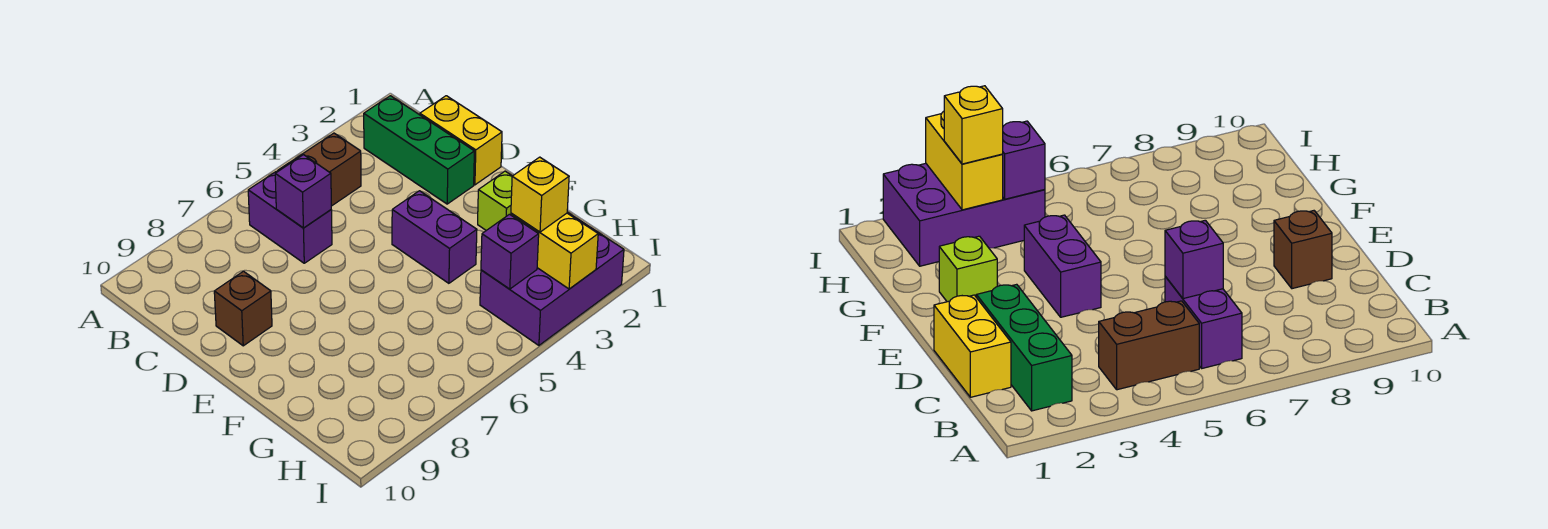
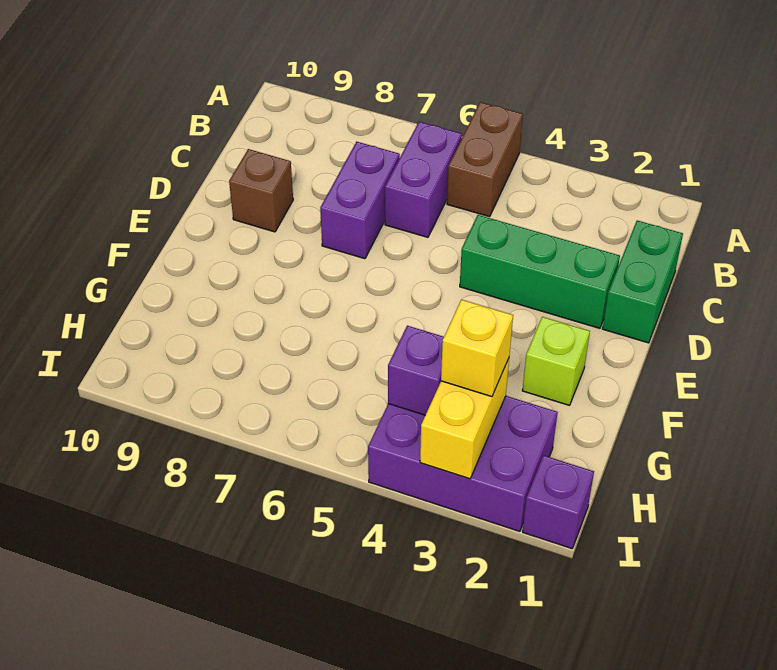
green 1x3 brick [364,96,474,204] -> green 1x3 brick turned to [460,215,620,328]
brown 1x2 brick [278,133,361,206] -> brown 1x2 brick turned to [447,102,523,217]
yellow 1x2 brick [420,96,502,185] -> green 1x2 brick [603,221,683,343]
purple 1x1 brick [275,155,331,228] -> purple 1x1 brick moved to [523,455,594,549]
purple 1x2 brick [392,191,477,283] -> purple 1x2 brick moved to [320,142,400,259]

